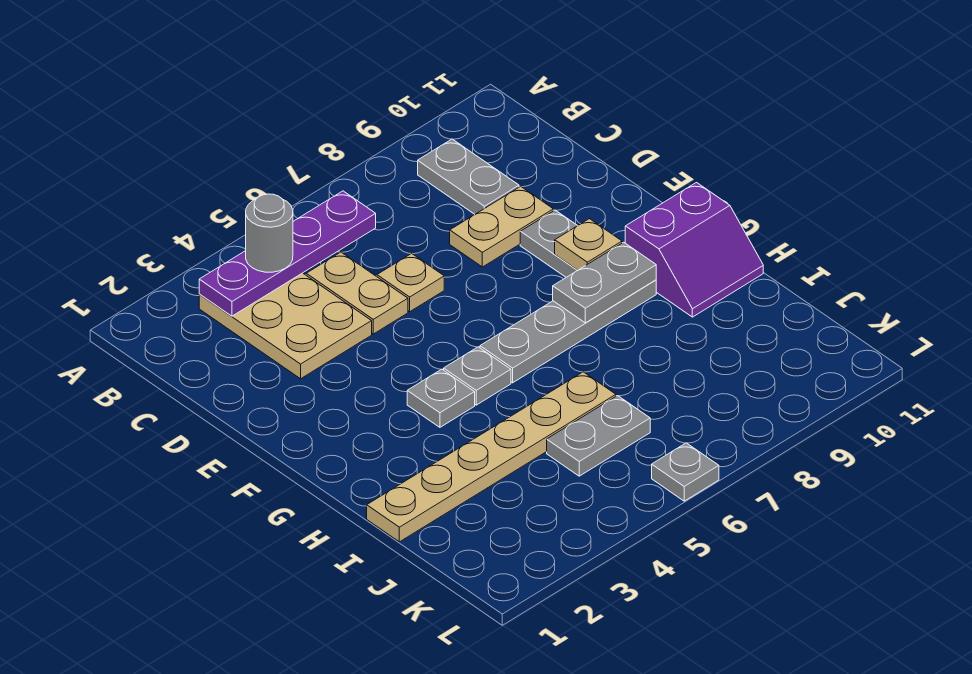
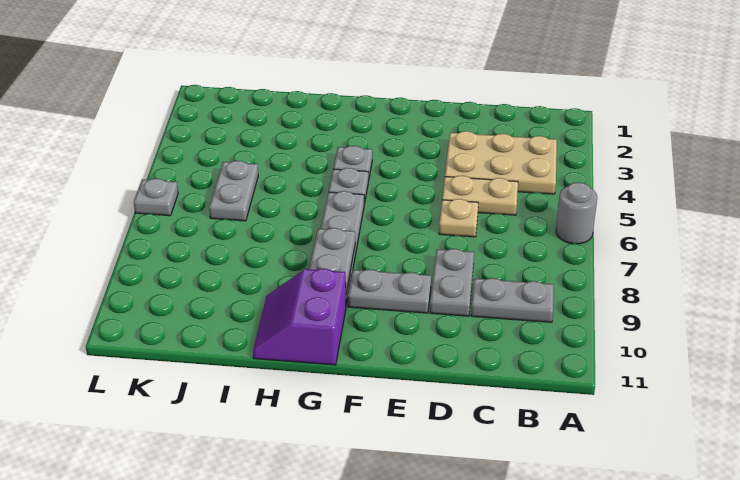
purple 1x4 plate [199,191,376,316] -> none
grey 1x1 round brick [246,194,293,272] -> grey 1x1 round brick moved to [556,182,597,244]
tan 1x2 plate [450,186,553,267] -> grey 1x2 plate [430,249,474,316]
tan 1x1 plate [555,219,622,270] -> none
tan 1x6 plate [367,372,616,542] -> none

